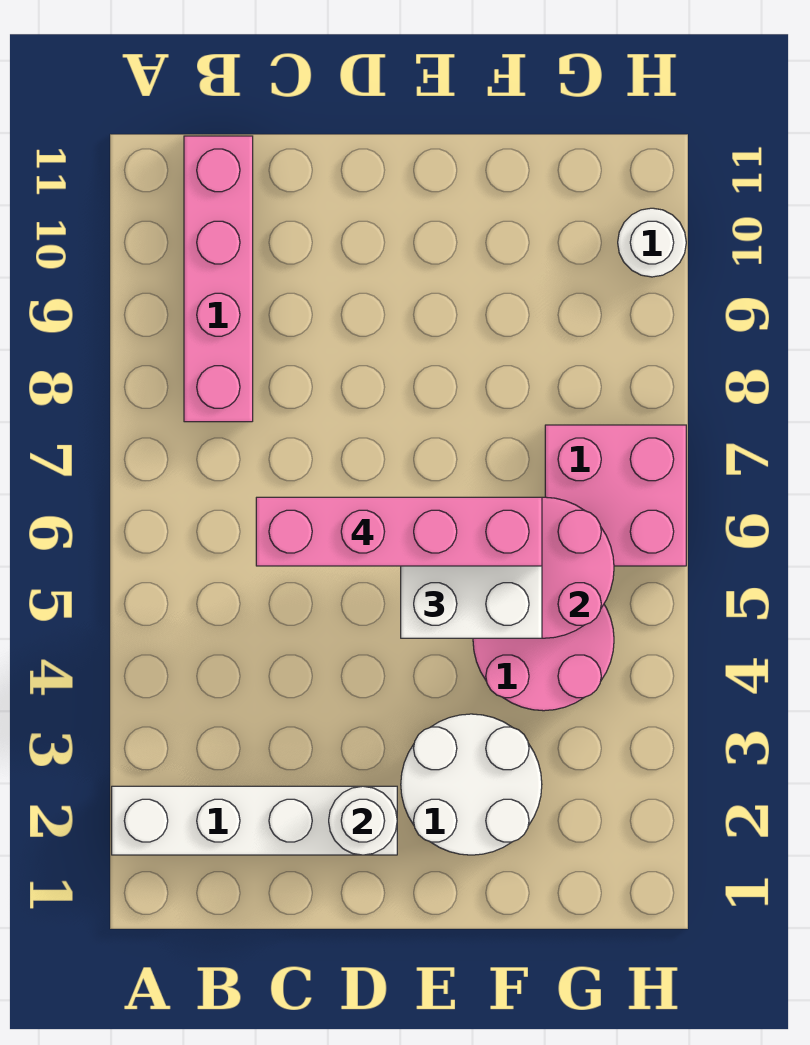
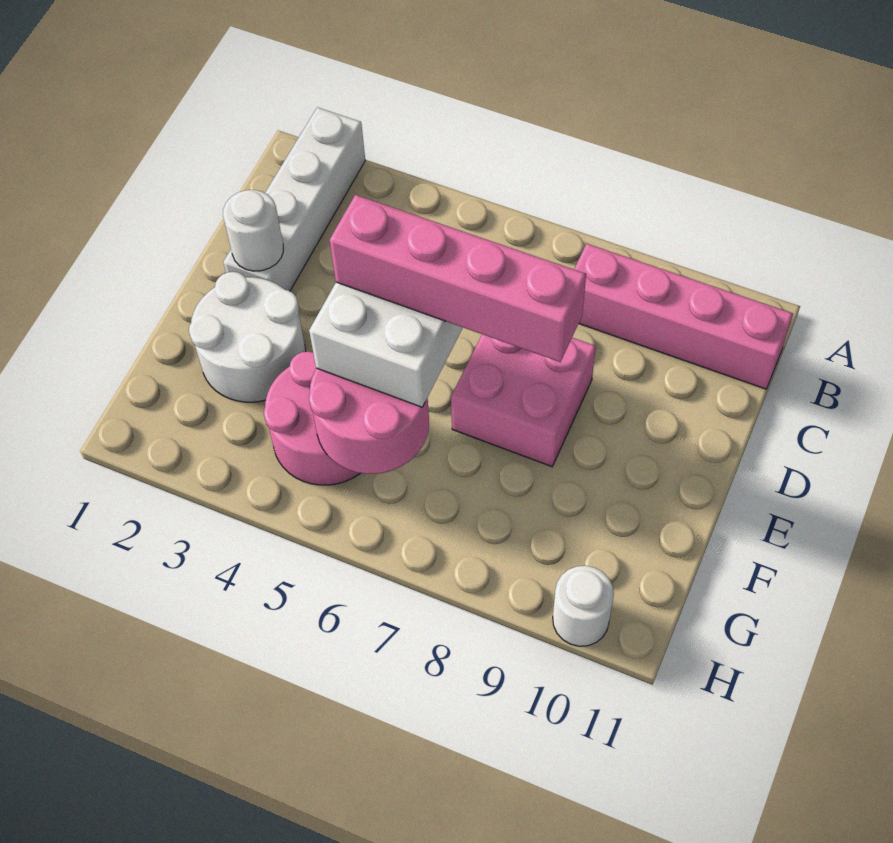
pink 1x4 brick [256,497,542,566] -> pink 1x4 brick turned to [330,195,586,362]
pink 2x2 brick [545,425,686,566] -> pink 2x2 brick moved to [451,334,596,467]

